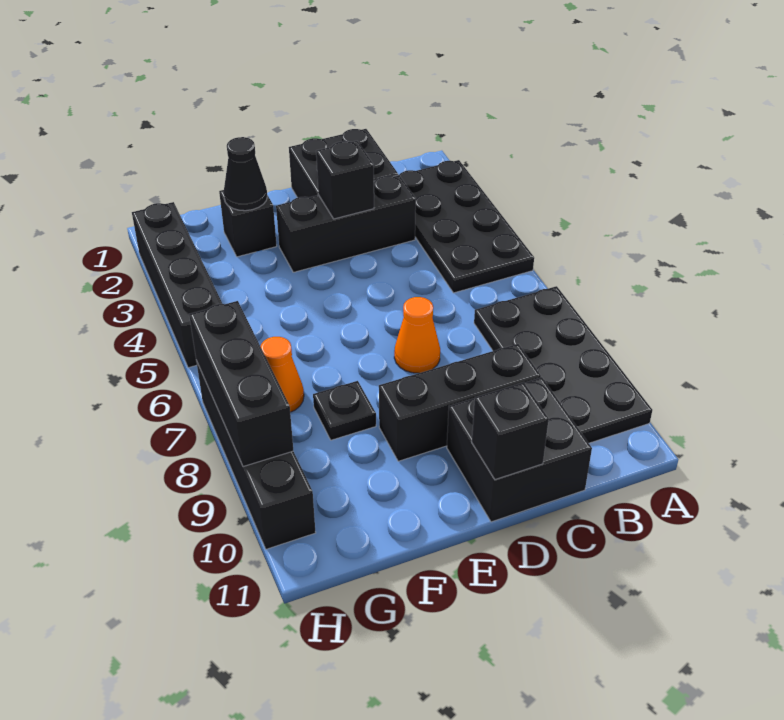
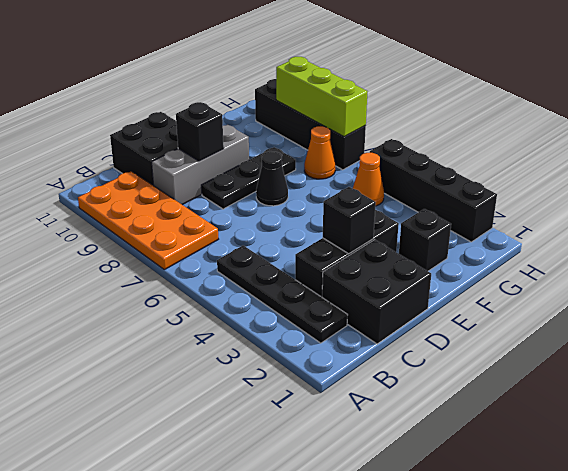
black 2x4 plate [399,160,534,293] -> black 1x4 plate [217,245,347,343]
black 2x4 plate [474,286,652,443] -> orange 2x4 plate [78,171,218,270]
black 1x3 brick [379,344,541,461] -> grey 1x3 brick [152,125,249,205]
orange 1x1 cone [394,297,440,373] -> orange 1x1 cone moved to [353,153,384,206]
black 1x1 brick [472,382,549,480] -> black 1x1 brick moved to [176,102,224,161]
black 1x1 cone [224,137,267,211] -> black 1x1 cone moved to [256,151,288,206]
black 1x1 plate [313,381,376,440] -> black 1x3 plate [201,147,296,209]
black 1x3 brick [189,301,293,467] -> lime 1x3 brick [276,57,368,137]

